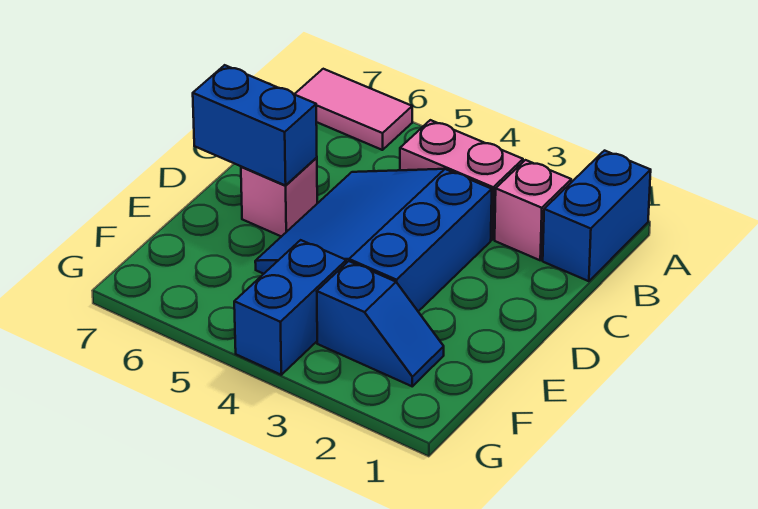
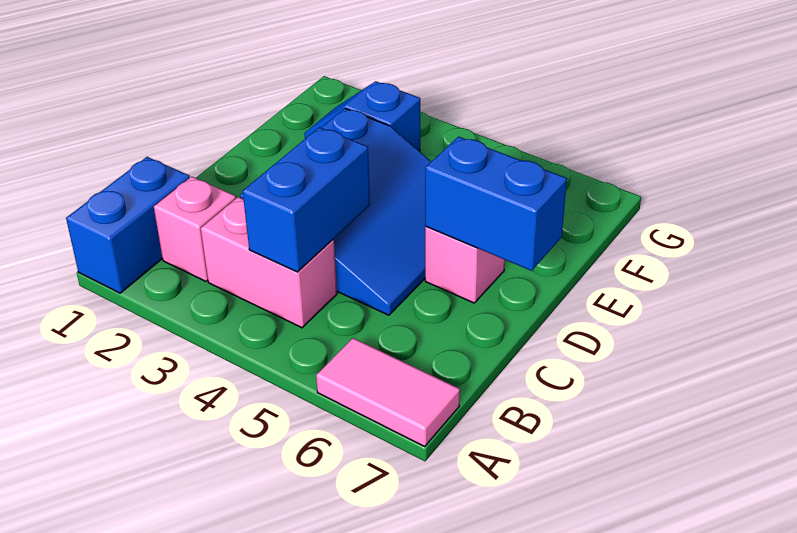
blue 1x2 brick [234,240,346,375] -> blue 1x2 brick moved to [243,127,370,272]

